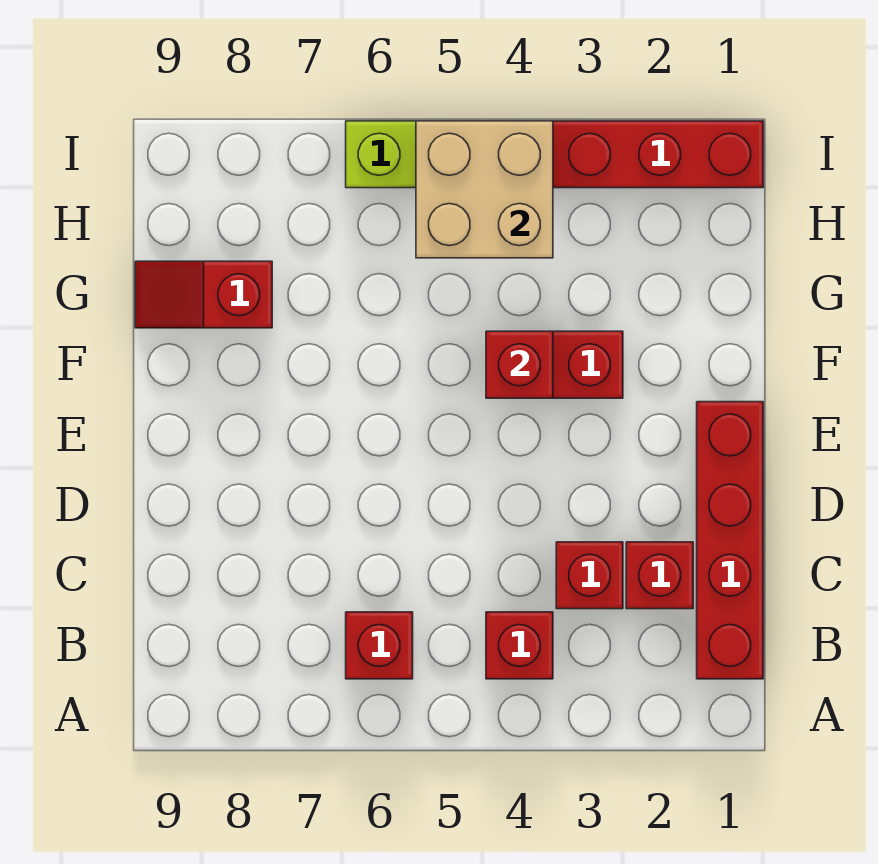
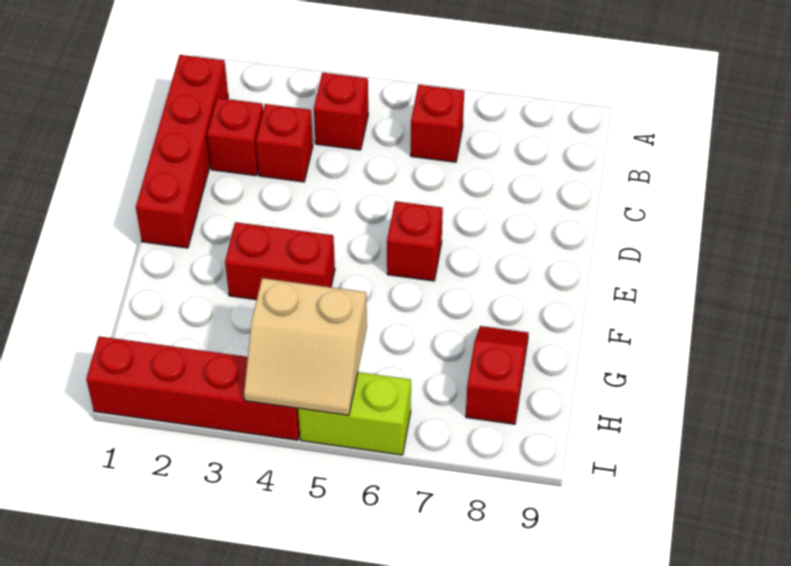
red 1x1 brick [486,331,553,398] -> red 1x1 brick moved to [387,201,443,281]
red 1x2 slope [135,261,272,328] -> red 1x2 slope turned to [466,326,529,424]
tan 2x2 brick [416,121,553,258] -> tan 2x2 slope [244,278,367,415]

